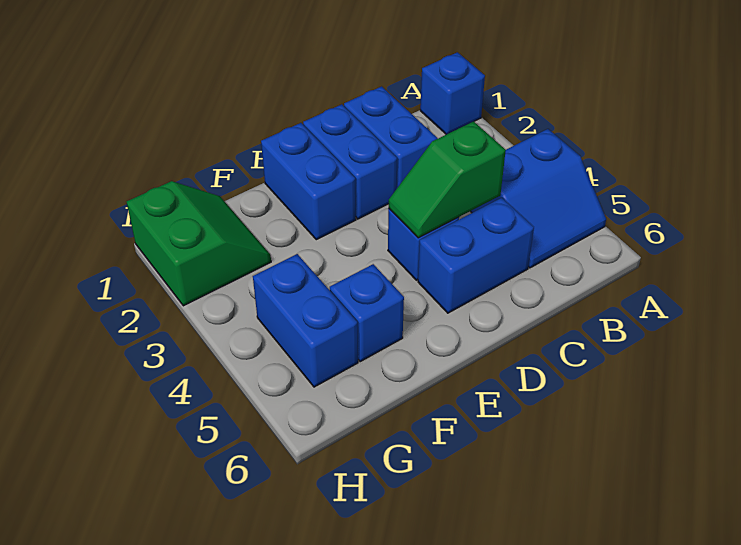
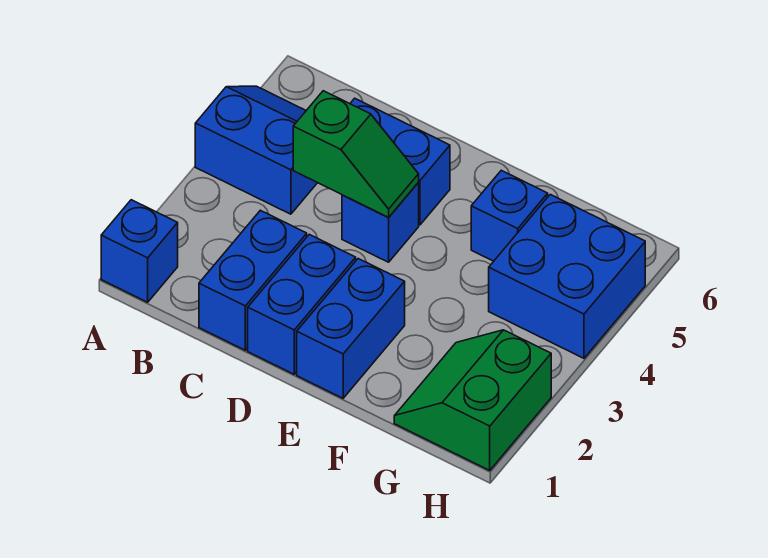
blue 1x2 brick [253,254,358,387] -> blue 2x2 brick [489,195,645,358]

